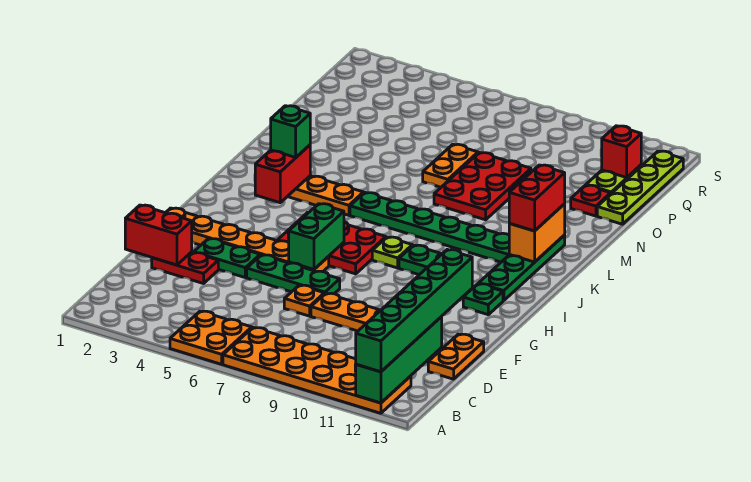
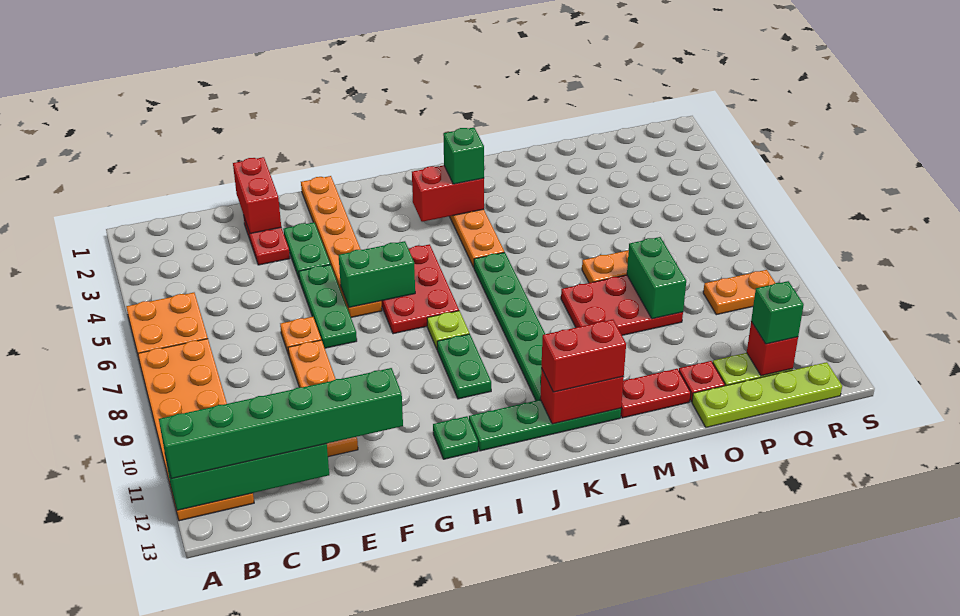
orange 1x2 plate [428,334,484,379] -> orange 1x2 plate moved to [703,270,775,315]
orange 1x2 brick [509,204,565,262] -> red 1x2 brick [540,368,624,424]
none -> red 1x2 plate [621,369,691,418]
none -> green 1x2 brick [627,237,686,319]
none -> green 1x1 brick [751,281,804,344]

